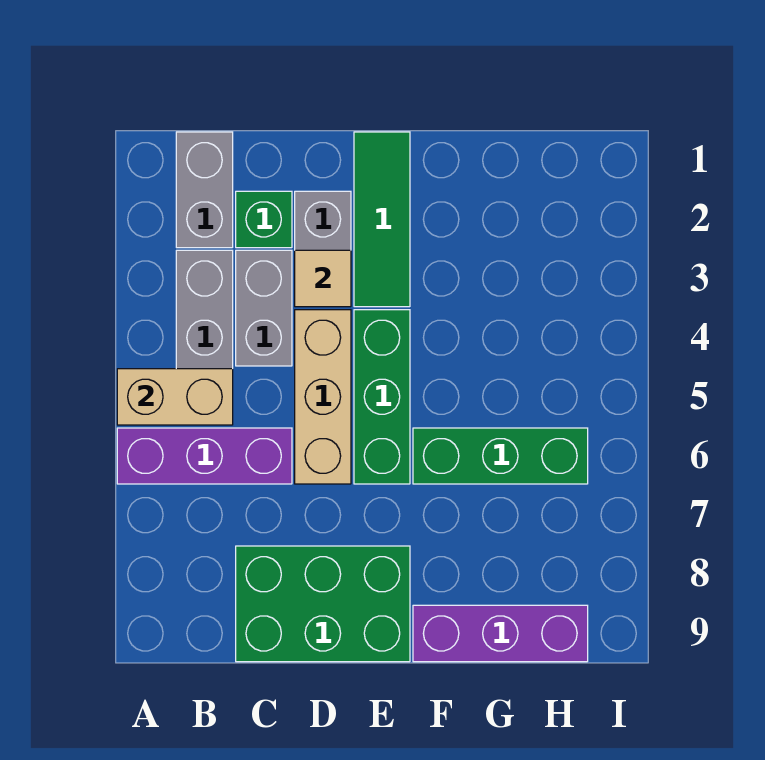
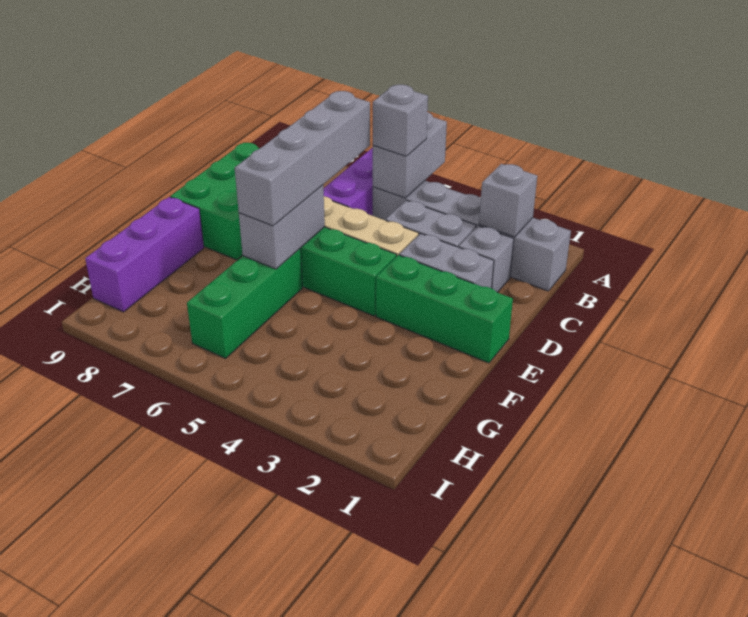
tan 1x2 brick [117,369,233,425] -> grey 1x2 brick [373,112,447,198]
none -> grey 1x1 brick [479,164,537,237]
none -> grey 1x1 brick [373,85,428,156]
green 1x1 brick [236,191,292,248] -> grey 1x1 brick [459,226,514,292]
none -> grey 1x4 brick [235,91,370,226]
tan 1x1 tile [295,250,351,307] -> none
green 1x3 tile [354,132,410,307] -> green 1x3 brick [376,255,513,363]
none -> grey 1x2 brick [239,185,325,269]

